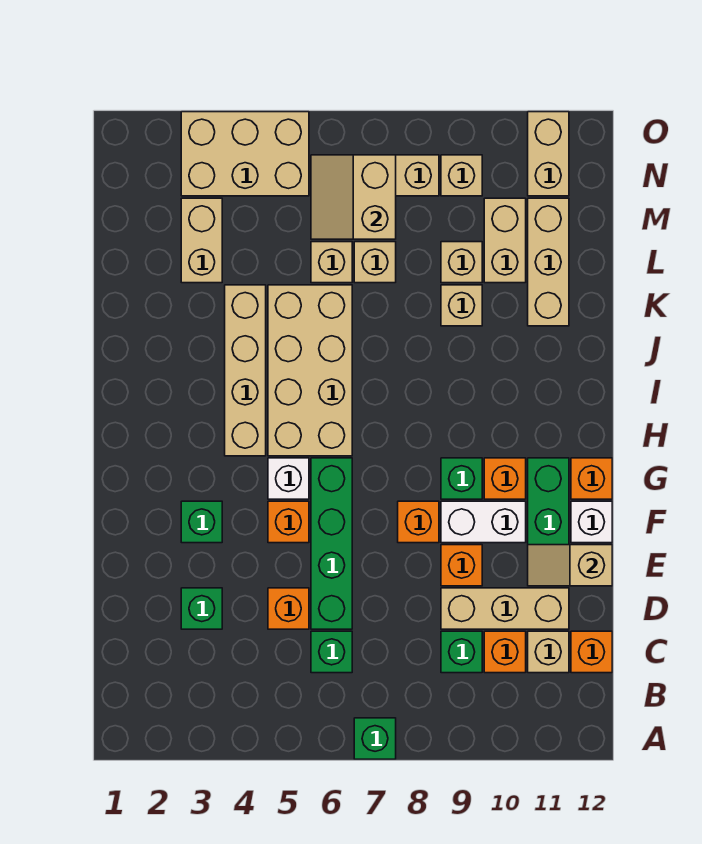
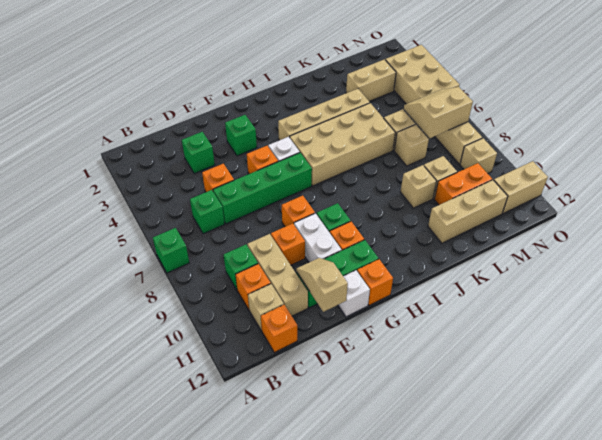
tan 1x2 brick [484,198,526,283] -> orange 1x2 brick [434,163,492,205]

